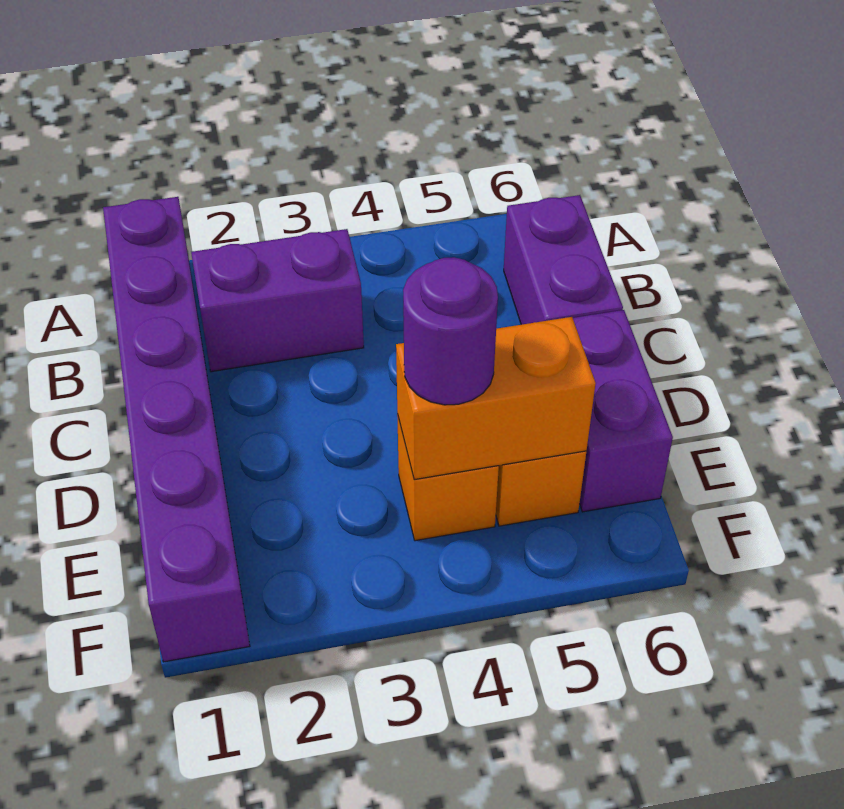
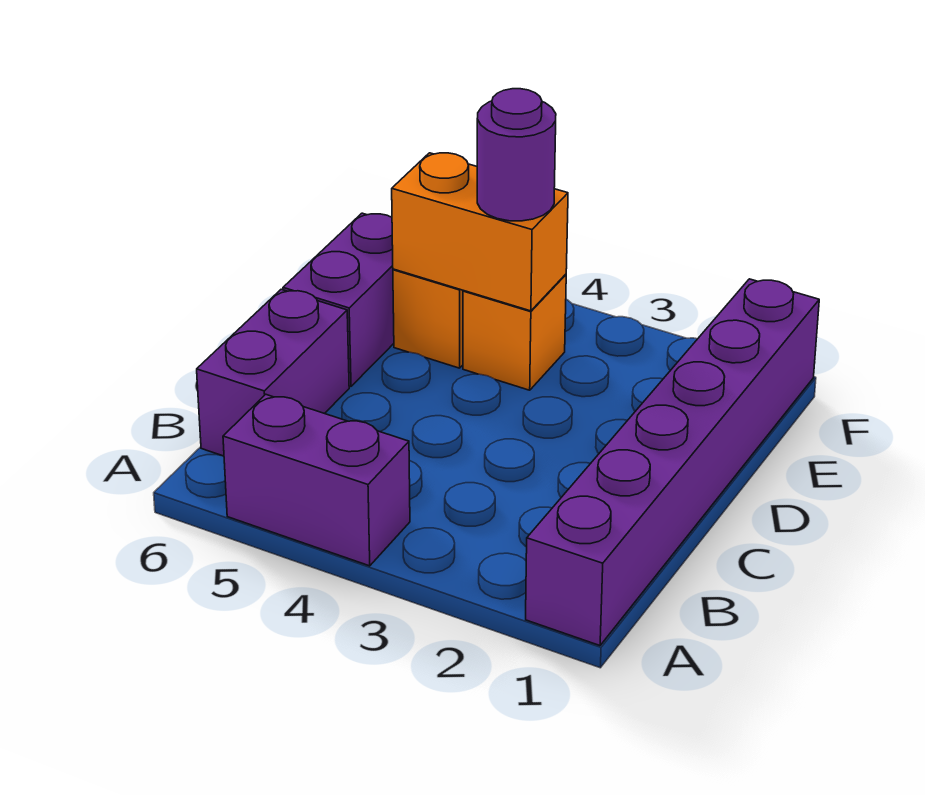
purple 1x2 brick [191,229,364,372] -> purple 1x2 brick moved to [223,394,410,566]

